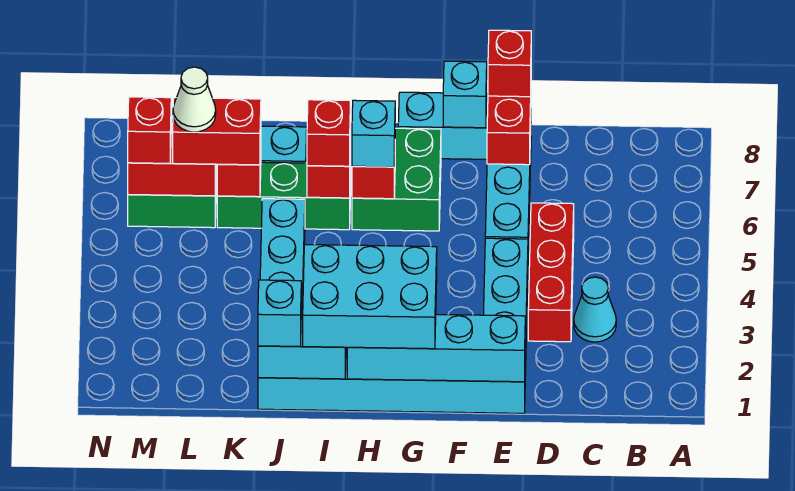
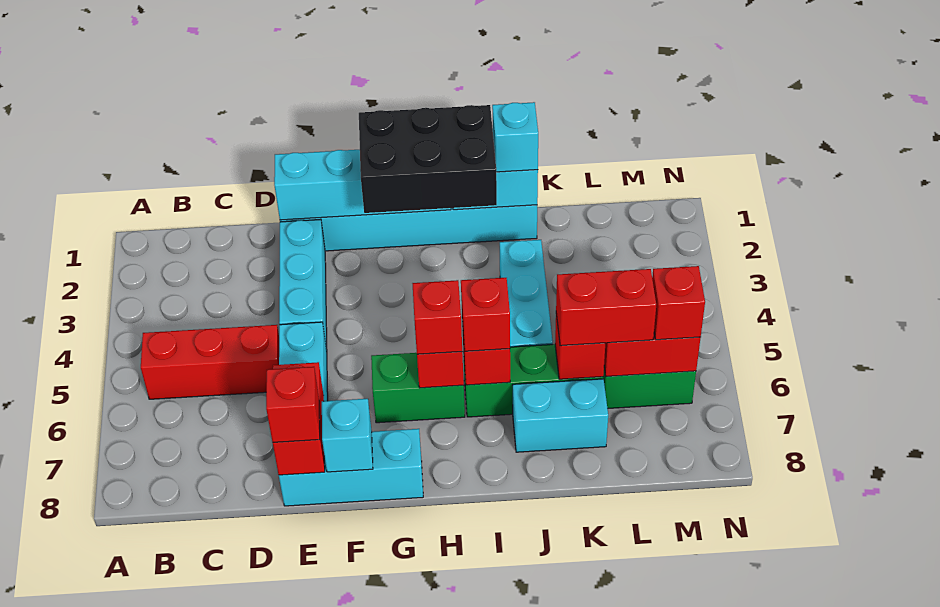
cyan 1x1 cone [574,277,616,342] -> none
red 1x3 brick [528,203,574,342] -> red 1x3 brick turned to [141,325,279,399]
cyan 2x3 brick [303,245,437,349] -> black 2x3 brick [359,105,497,213]
green 2x2 brick [352,128,441,231] -> green 1x2 brick [371,353,465,423]
cyan 1x1 brick [352,100,395,167] -> red 1x1 brick [412,280,462,354]
white 1x1 cone [173,67,216,132] -> none

